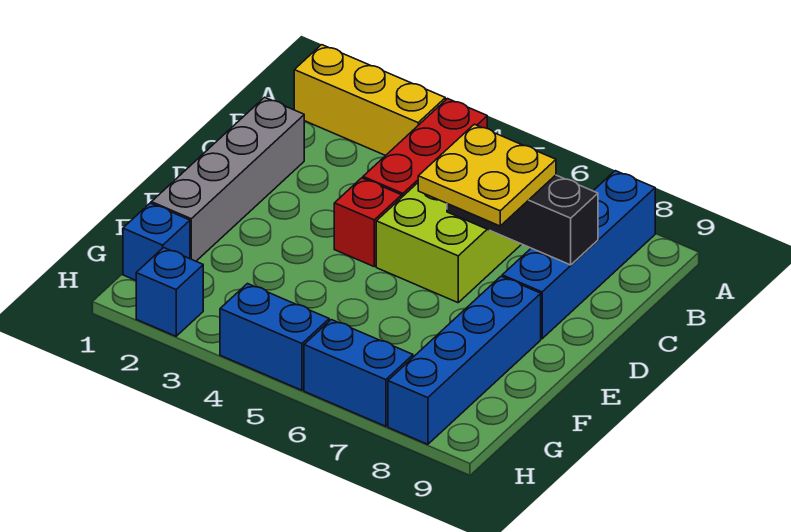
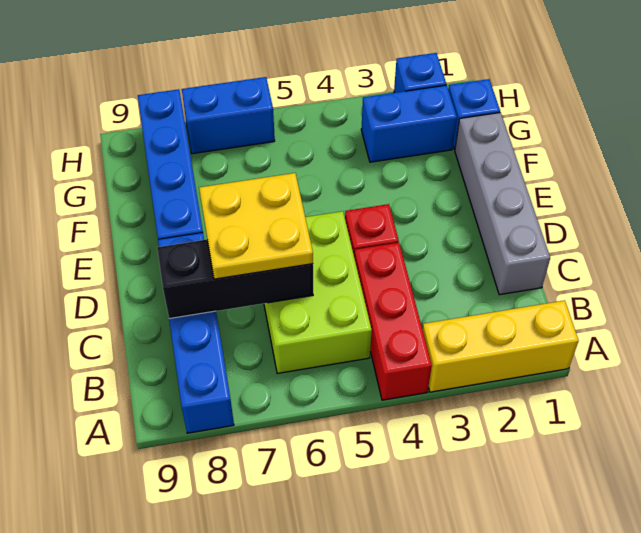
blue 1x2 brick [220,284,329,390] -> blue 1x2 brick moved to [361,85,457,162]

